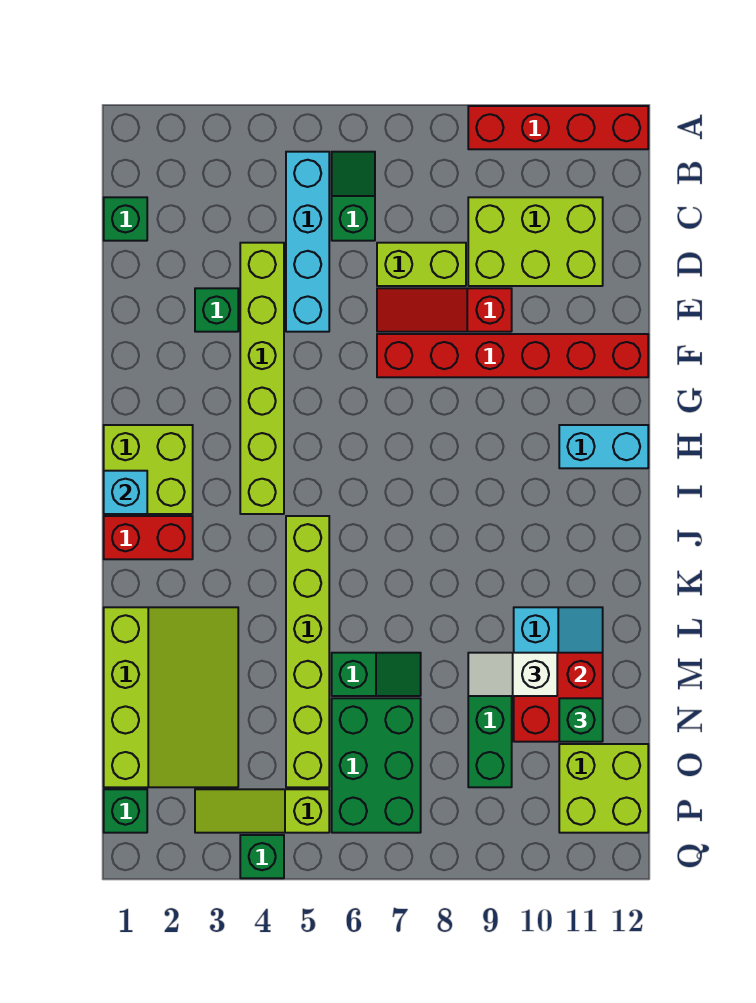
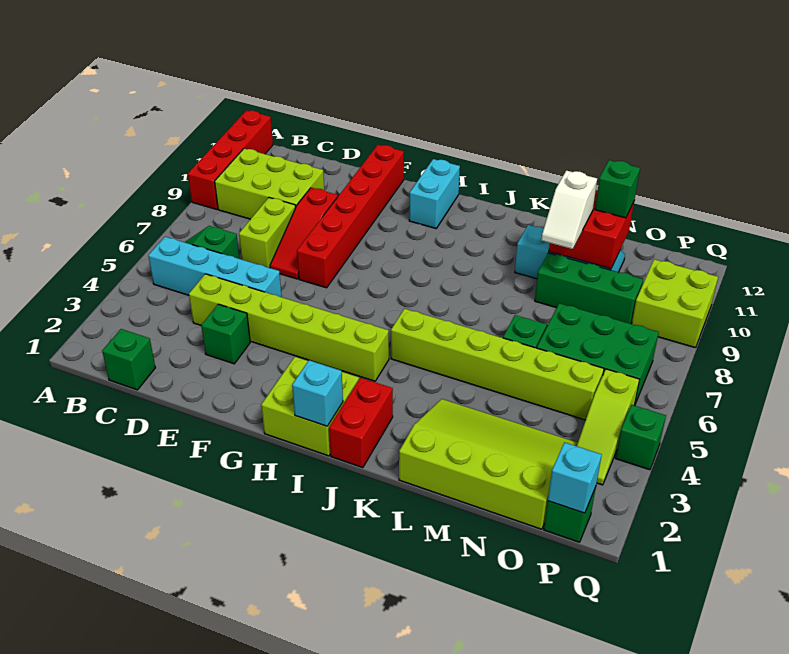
lime 2x3 brick [468,197,603,286] -> lime 2x3 brick turned to [215,149,324,219]
lime 2x2 brick [559,744,648,833] -> lime 2x2 brick moved to [632,259,718,348]
none -> cyan 1x1 brick [548,442,602,513]

